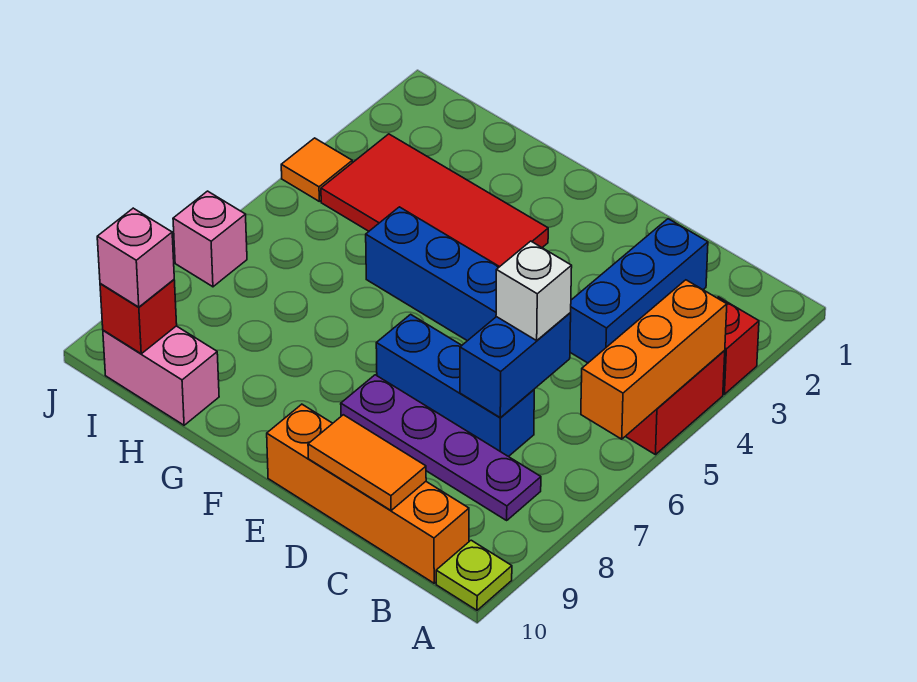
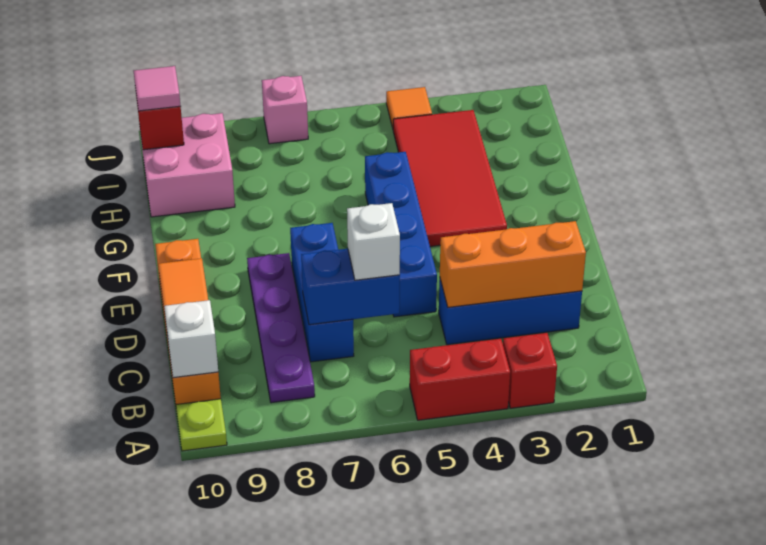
orange 1x3 brick [581,280,727,439] -> orange 1x3 brick moved to [440,221,586,307]
none -> white 1x1 brick [164,300,218,378]
pink 1x2 brick [103,326,219,425] -> pink 2x2 brick [140,113,235,217]
pink 1x1 brick [97,208,174,307] -> pink 1x1 tile [134,66,180,111]

